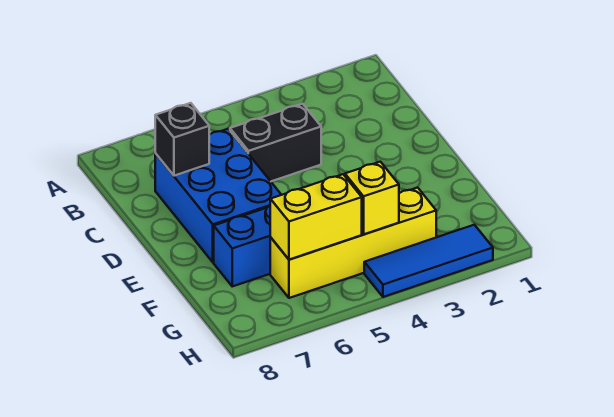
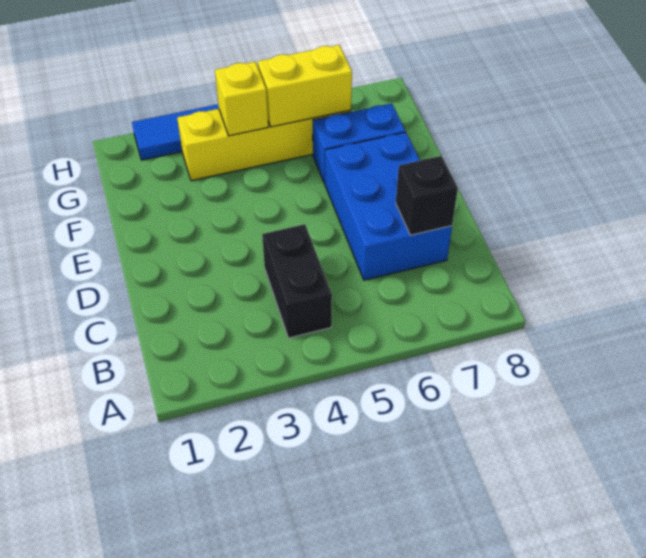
black 1x2 brick [230,104,321,181] -> black 1x2 brick turned to [262,224,332,338]

